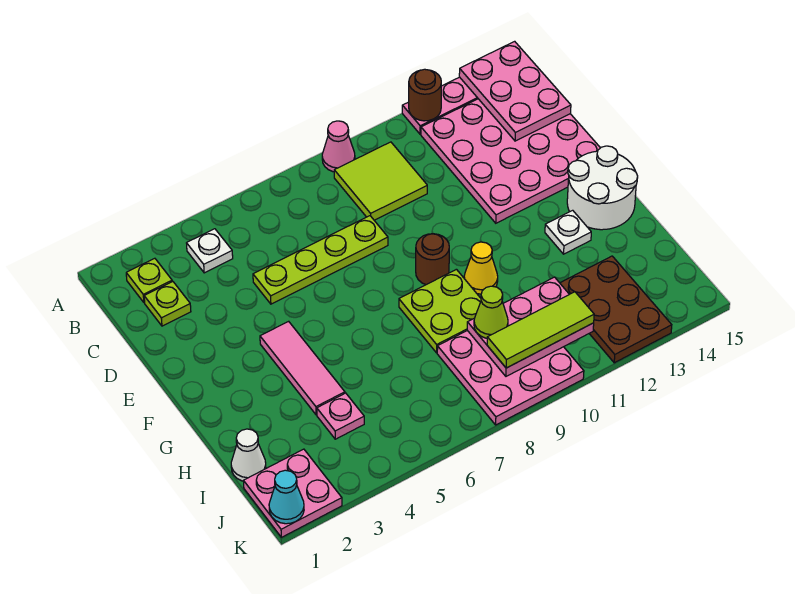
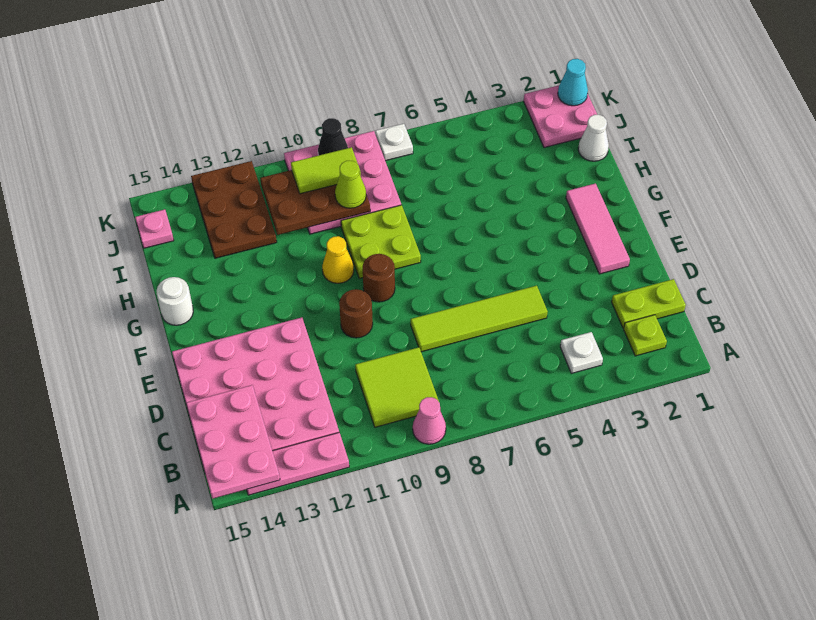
brown 1x1 round brick [409,69,441,121] -> brown 1x1 round brick moved to [339,289,373,338]
lime 1x1 plate [144,281,191,326] -> lime 1x2 plate [612,279,686,328]
lime 1x4 plate [253,216,388,304] -> lime 1x4 tile [411,286,548,352]
pink 1x3 tile [260,321,345,415] -> pink 1x3 tile moved to [566,184,630,274]
white 2x2 round brick [567,146,638,230] -> white 1x1 round brick [157,277,193,325]
white 1x1 plate [545,210,591,254] -> white 1x1 plate moved to [375,124,413,161]
pink 1x1 plate [317,393,364,439] -> pink 1x1 plate moved to [135,209,174,248]
pink 2x3 plate [467,277,594,376] -> brown 2x3 plate [260,170,370,235]
lime 1x3 tile [487,292,594,368] -> lime 1x2 tile [291,147,361,194]
none -> black 1x1 cone [318,118,348,155]

